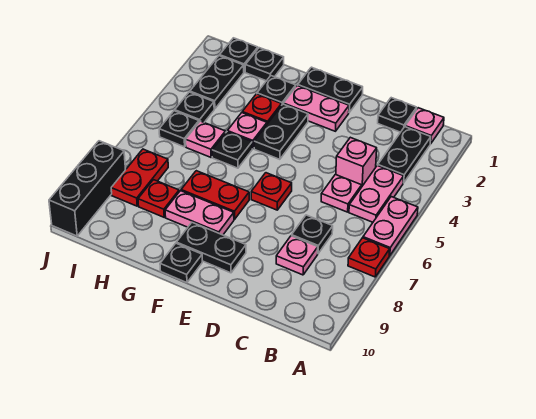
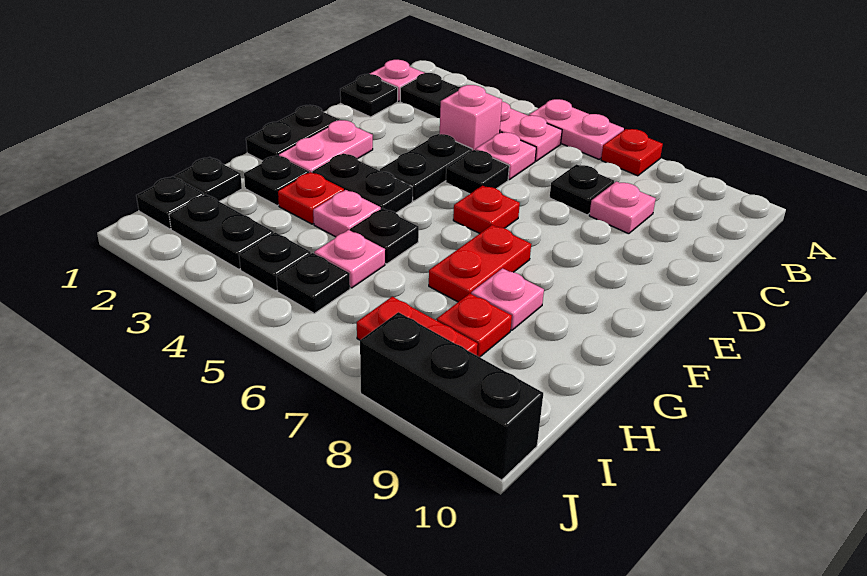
black 1x2 plate [176,223,246,273] -> black 1x2 plate moved to [380,134,472,201]
pink 1x2 plate [165,191,234,235] -> pink 1x1 plate [471,268,544,330]
black 1x1 plate [160,243,202,283] -> black 1x1 plate moved to [446,150,509,194]

